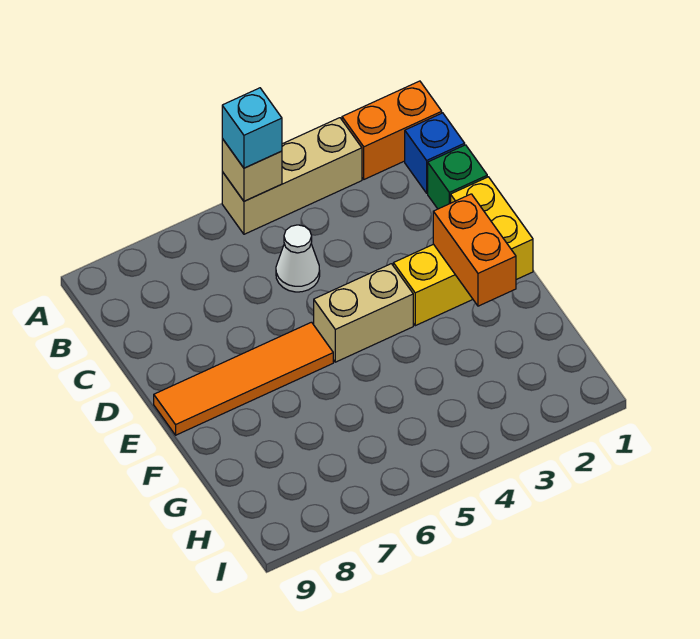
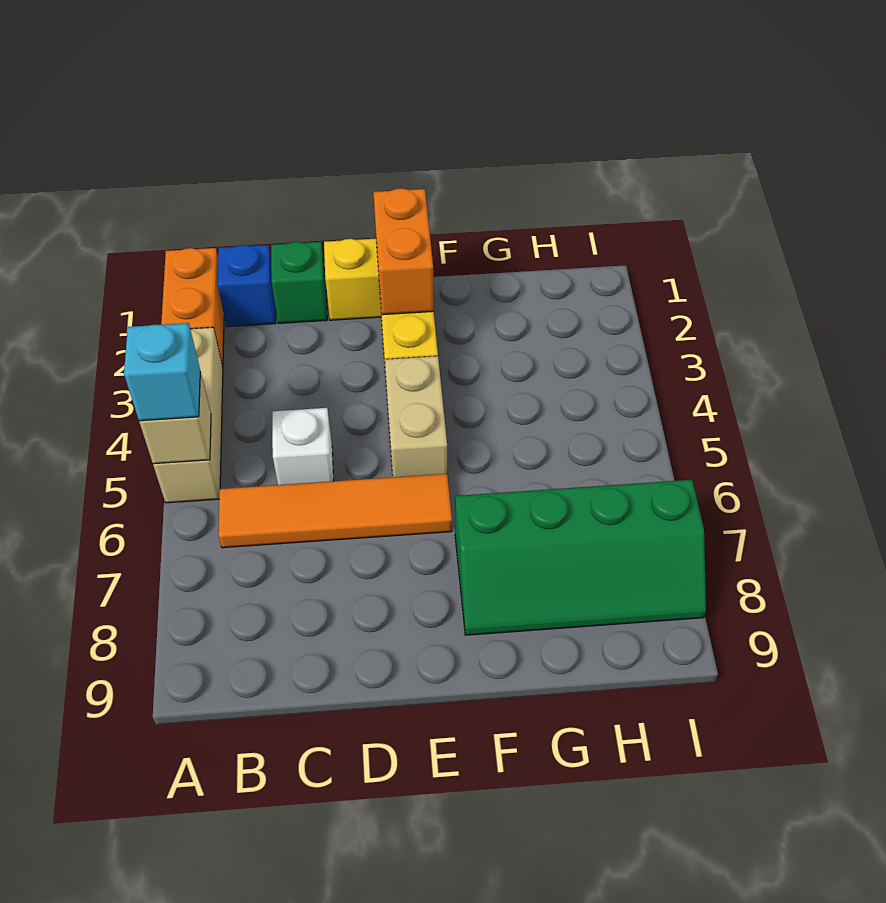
white 1x1 cone [276,225,320,292] -> white 1x1 brick [272,408,334,485]
orange 1x2 brick [433,194,516,306] -> orange 1x2 brick turned to [373,188,434,315]
orange 1x4 tile [154,322,333,435] -> orange 1x4 tile turned to [218,474,452,548]
none -> green 2x4 slope [455,480,706,635]

